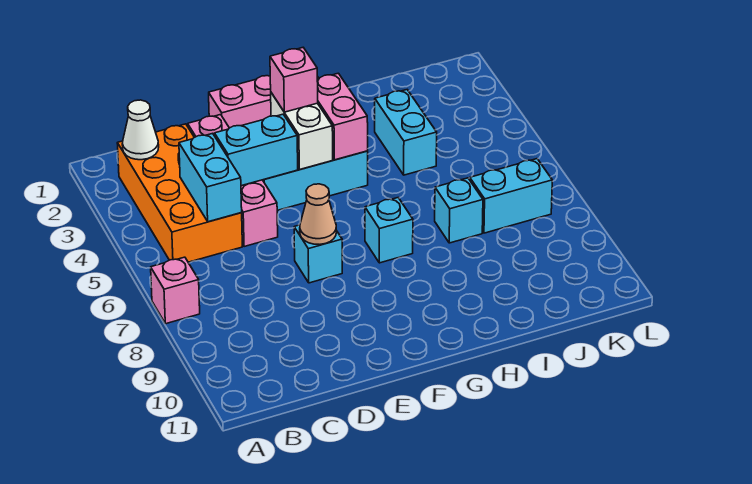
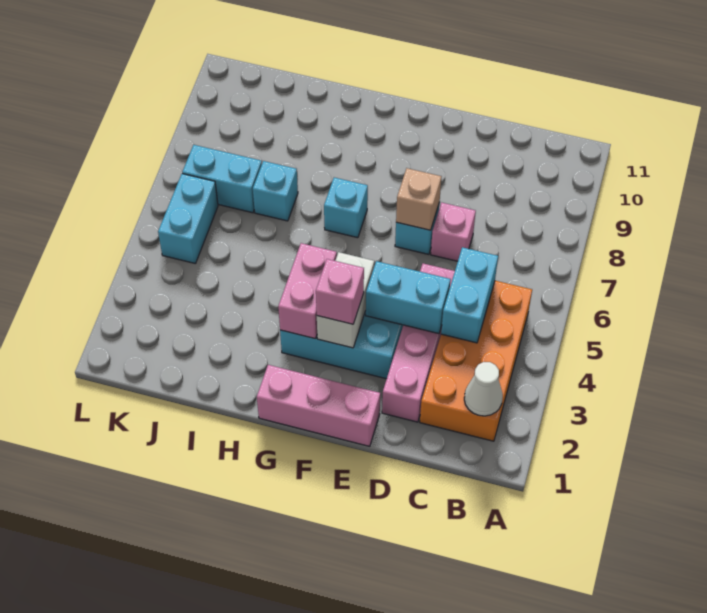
pink 1x1 brick [151,257,200,324] -> pink 1x1 brick moved to [431,202,476,261]
tan 1x1 cone [300,184,336,244] -> tan 1x1 brick [396,168,441,230]
cyan 1x2 brick [375,90,437,175] -> cyan 1x2 brick moved to [158,174,218,264]

